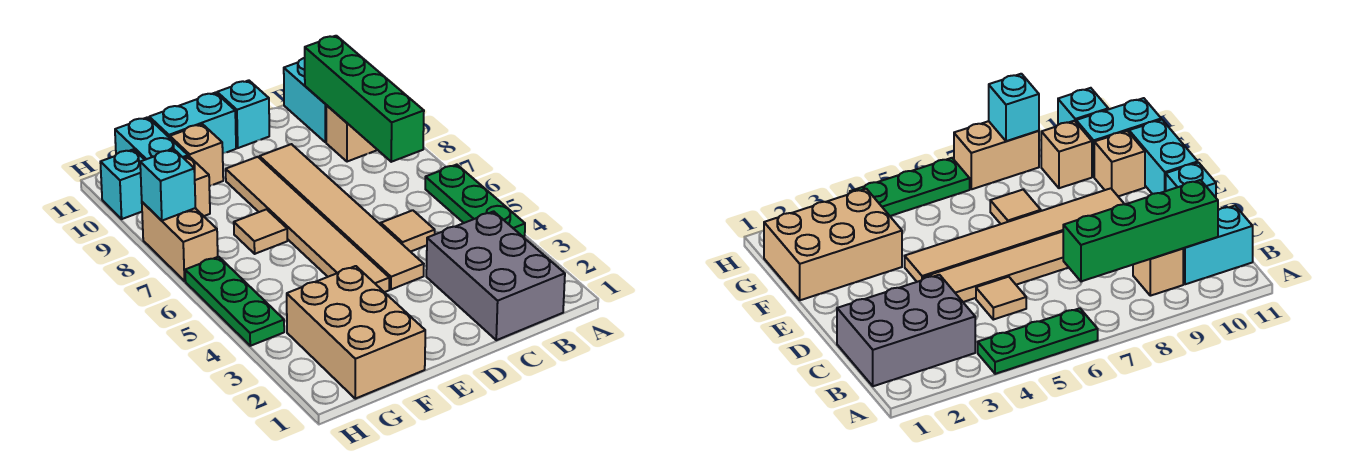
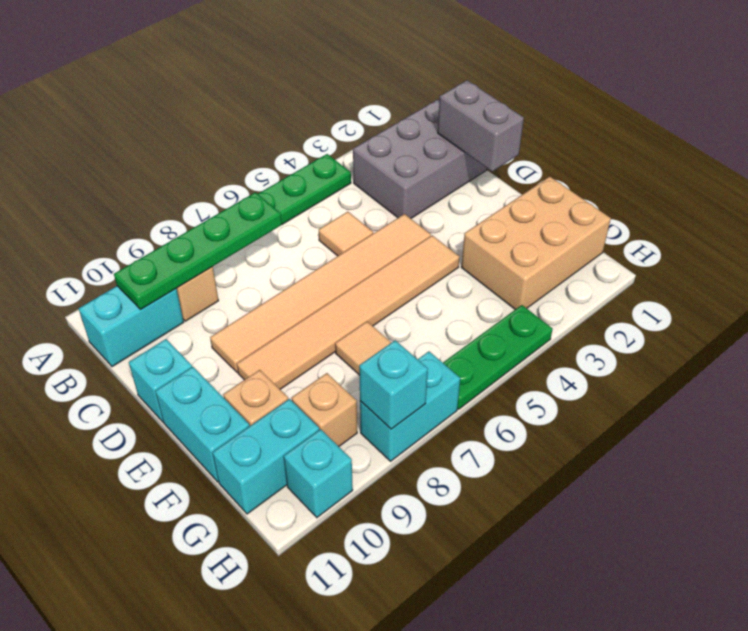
green 1x4 brick [305,36,424,162] -> green 1x4 plate [114,192,282,309]
none -> grey 1x2 brick [438,80,524,171]
tan 1x2 brick [142,202,218,281] -> cyan 1x2 brick [360,352,460,461]

